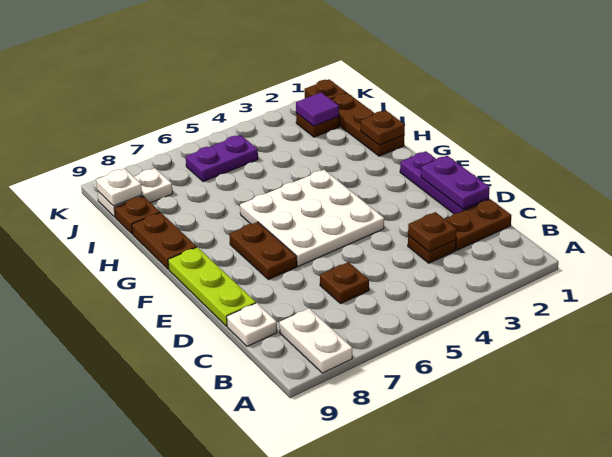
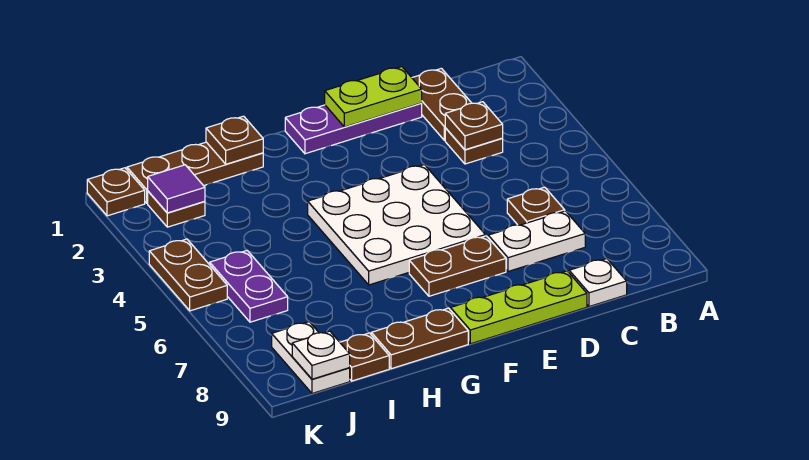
white 1x2 plate [279,308,352,373] -> white 1x2 plate moved to [488,211,585,271]
purple 1x2 plate [421,156,490,209] -> lime 1x2 plate [325,67,422,127]
none -> brown 1x2 plate [149,239,227,311]

